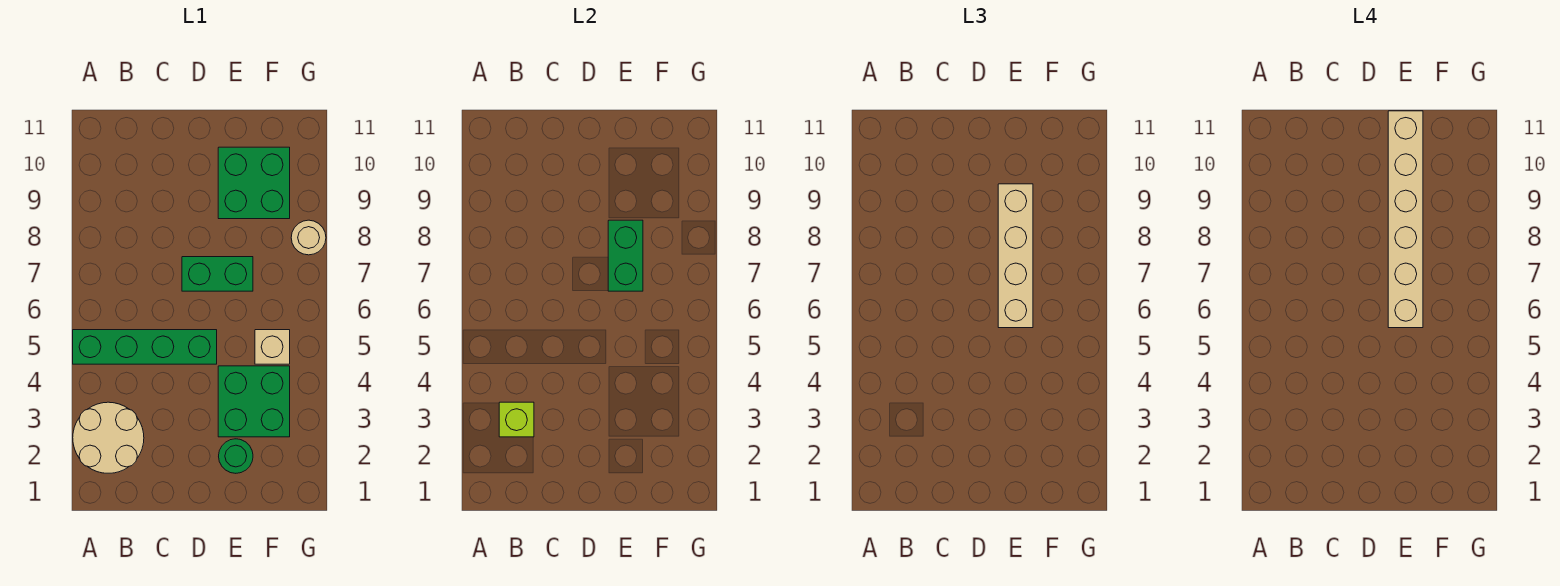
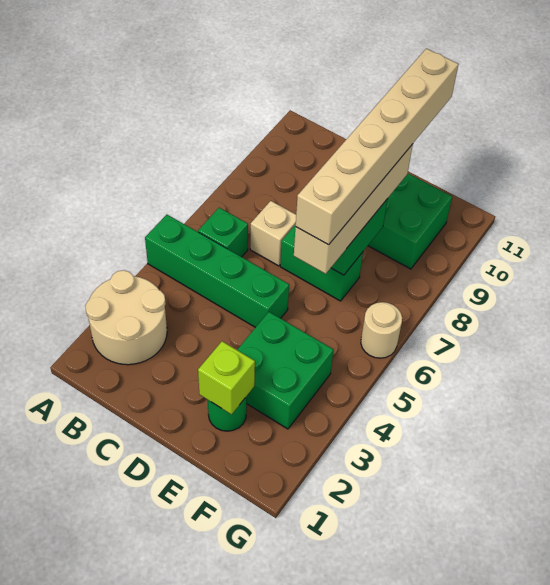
lime 1x1 brick [499,402,534,437] -> lime 1x1 brick moved to [198,341,255,414]
none -> green 1x1 brick [198,208,248,257]
tan 1x1 brick [255,330,290,364] -> tan 1x1 brick moved to [250,201,296,266]
tan 1x1 round brick [291,220,326,255] -> tan 1x1 round brick moved to [361,302,402,358]

